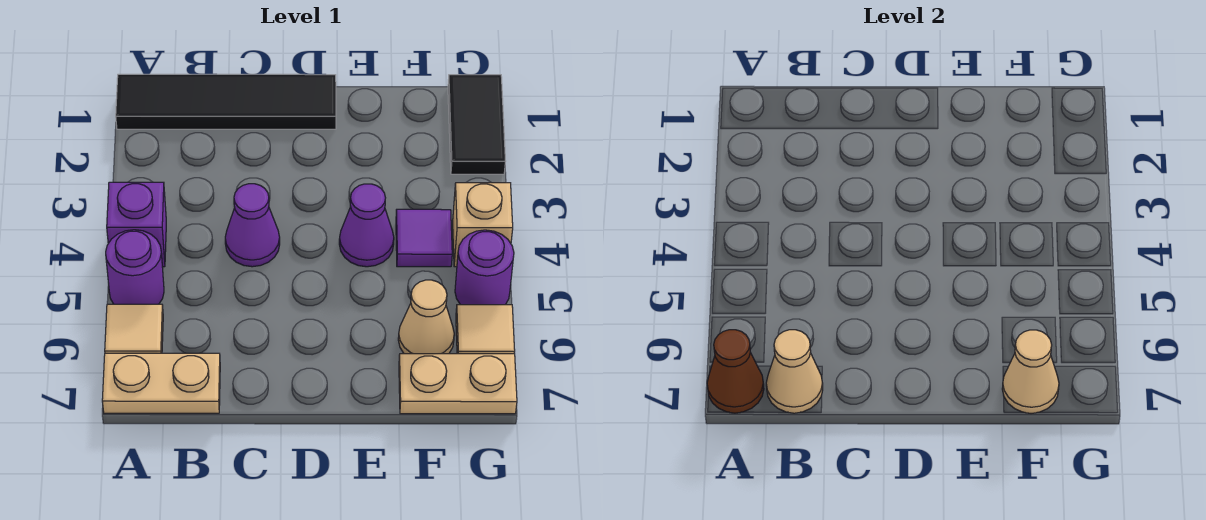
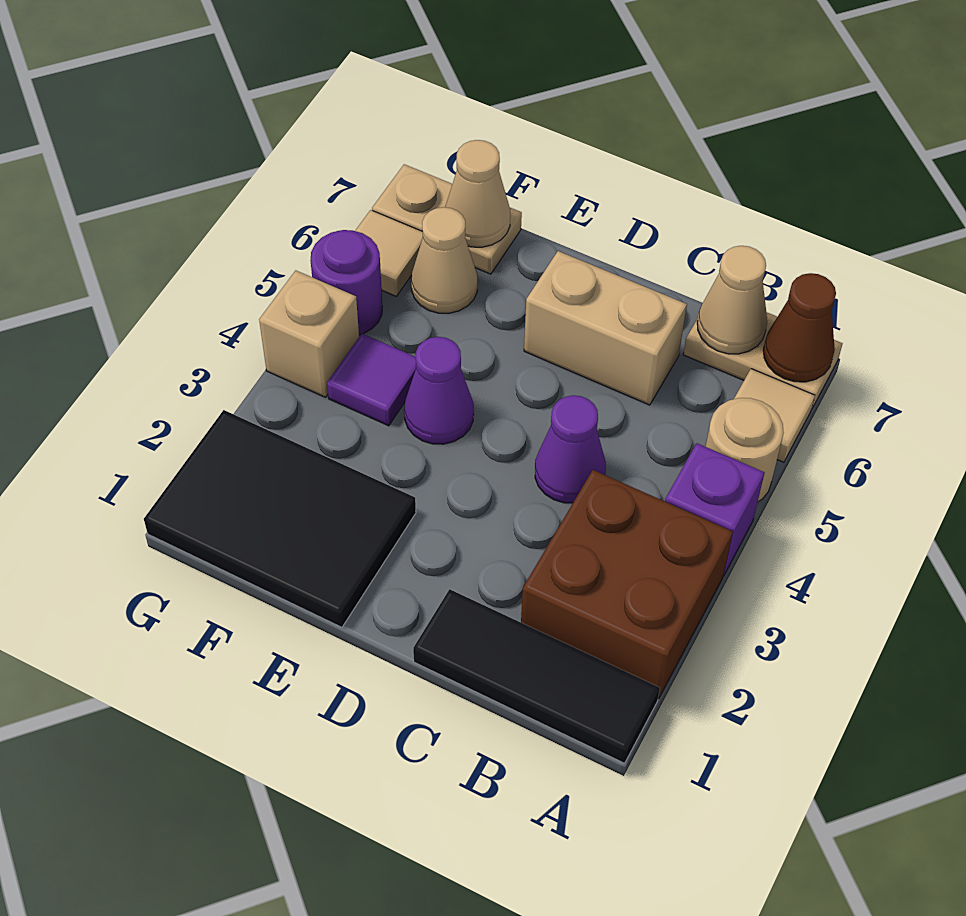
black 1x4 tile [116,74,336,129] -> black 1x3 tile [413,589,660,763]
none -> brown 2x2 brick [521,470,733,698]
purple 1x1 round brick [106,230,164,304] -> tan 1x1 round brick [706,398,784,502]
none -> tan 1x2 brick [524,251,687,405]
black 1x2 tile [448,75,505,174] -> black 2x3 tile [144,410,416,627]

